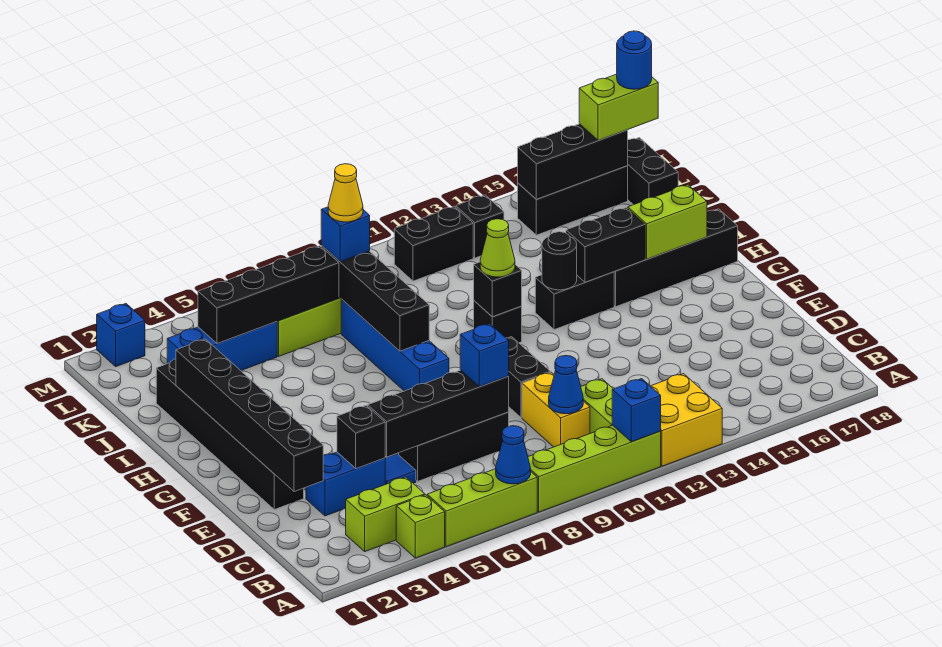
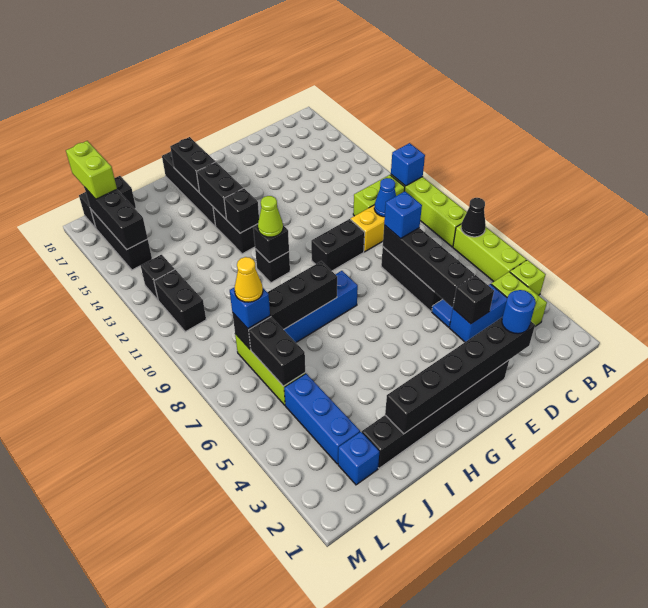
blue 1x1 cone [496,426,531,484] -> black 1x1 cone [461,198,486,237]
yellow 2x2 brick [651,374,722,466] -> none
blue 1x2 brick [306,452,385,516] -> blue 1x2 brick turned to [450,284,507,342]
black 1x1 round brick [542,232,577,290] -> black 1x1 brick [224,188,259,233]
lime 1x2 brick [628,185,707,259] -> black 1x2 brick [170,137,215,192]
black 1x4 brick [198,246,339,343] -> black 1x2 brick [249,317,305,386]
blue 1x1 round brick [617,31,652,89] -> blue 1x1 round brick moved to [502,290,536,334]
blue 1x1 brick [97,304,145,366] -> blue 1x1 brick moved to [338,432,379,485]

